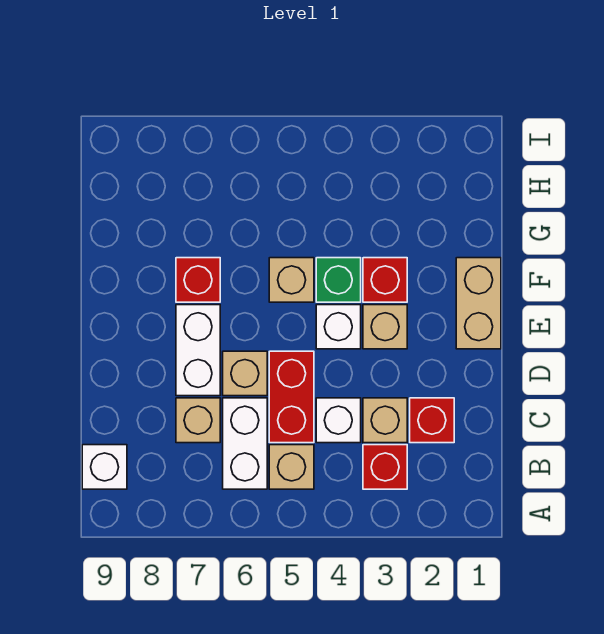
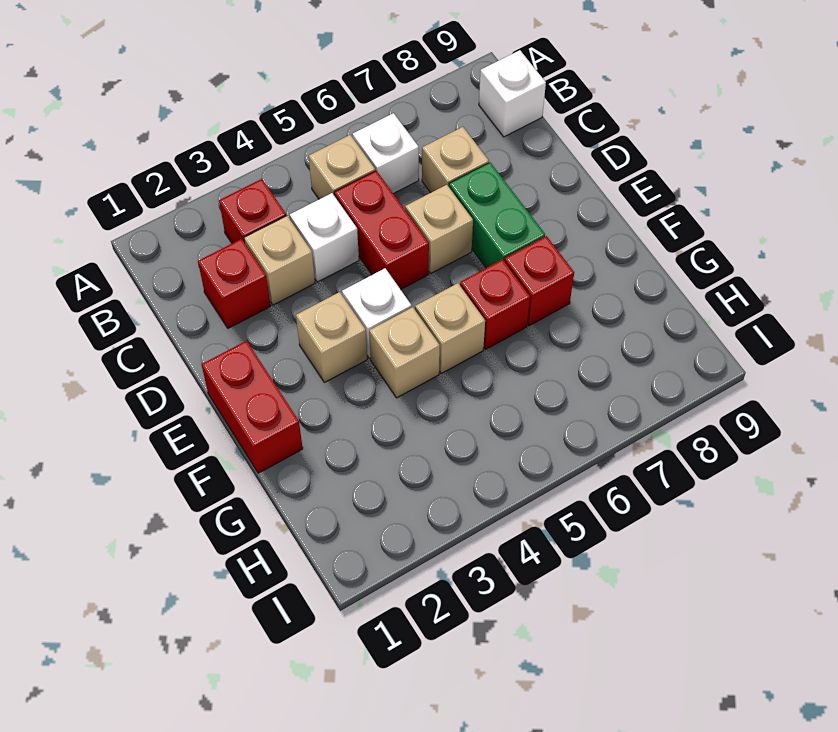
white 1x2 brick [223,398,267,489] -> white 1x1 brick [353,113,419,194]
white 1x2 brick [176,305,220,396] -> green 1x2 brick [449,163,545,268]
tan 1x2 brick [456,258,501,349] -> red 1x2 brick [201,341,303,473]
red 1x1 brick [363,258,407,302] -> red 1x1 brick moved to [460,259,530,349]
green 1x1 brick [316,258,361,302] -> tan 1x1 brick [369,307,440,398]

